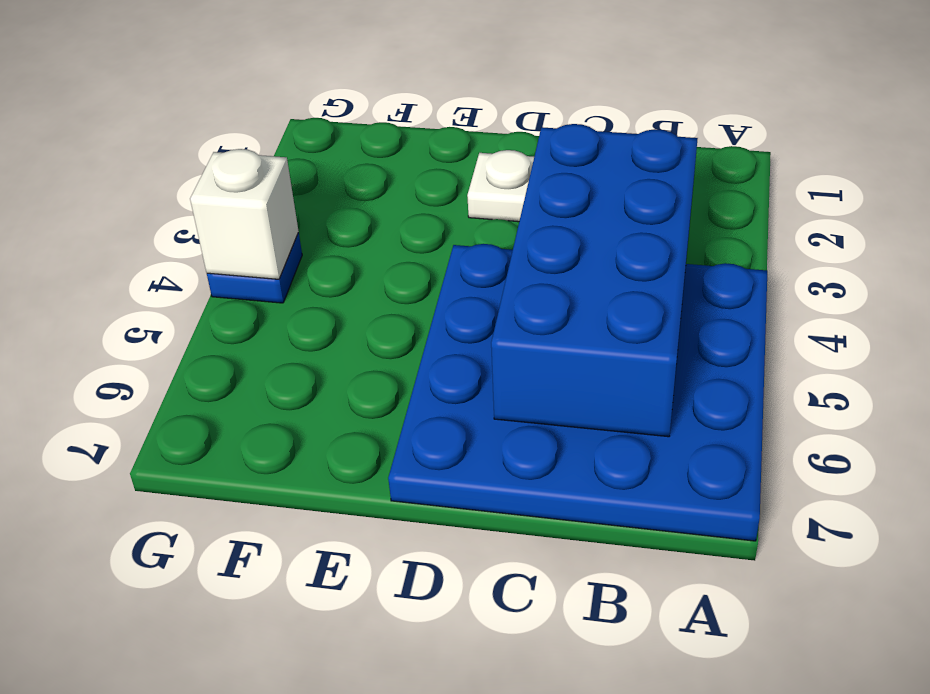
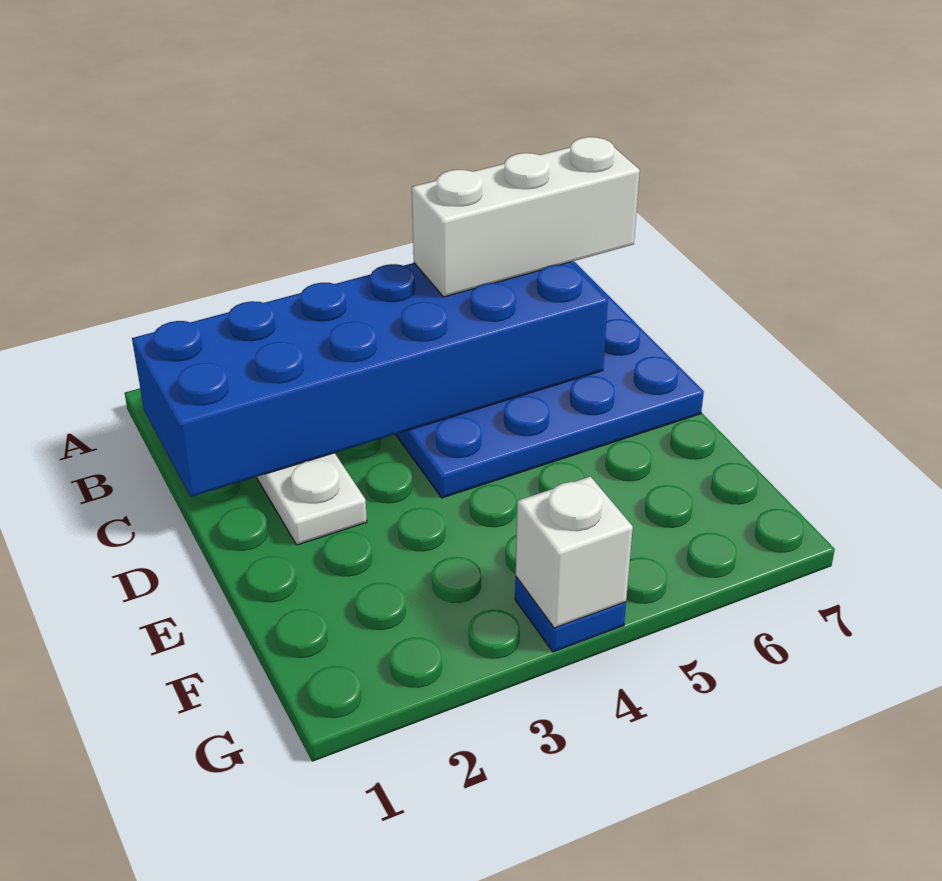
blue 2x4 brick [491,124,698,437] -> blue 2x6 brick [132,262,608,497]
none -> white 1x3 brick [412,137,640,297]

